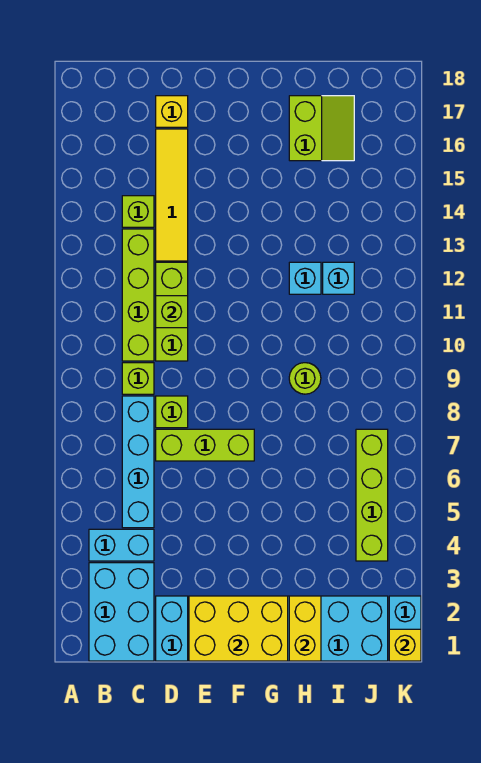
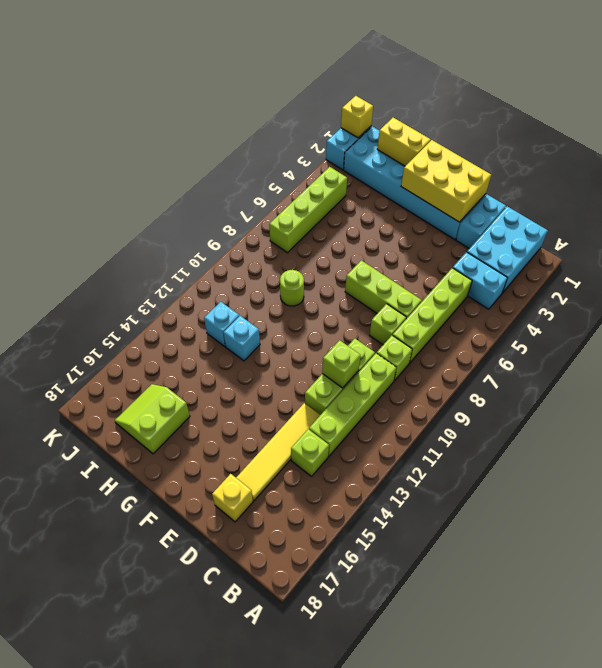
cyan 1x4 brick [122,396,154,528] -> lime 1x4 brick [393,268,472,363]
yellow 1x2 brick [289,596,321,661] -> yellow 1x2 brick turned to [377,118,431,166]

